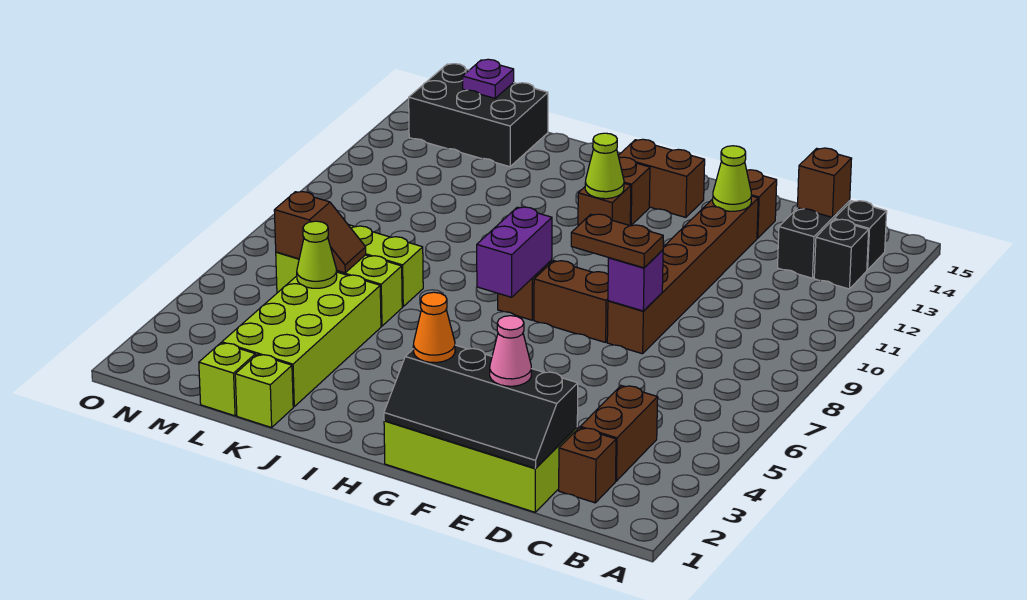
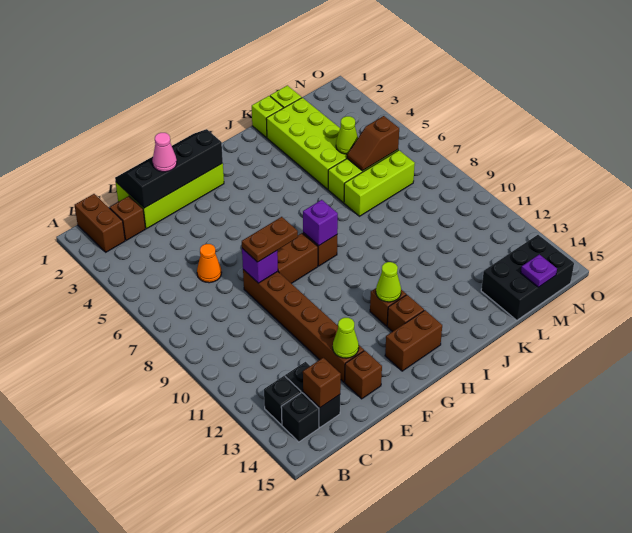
brown 1x2 brick [580,386,658,481] -> brown 1x2 brick moved to [75,194,125,252]
orange 1x1 cone [413,292,455,363] -> orange 1x1 cone moved to [197,244,222,283]
purple 1x2 brick [477,207,552,297] -> purple 1x1 brick [303,200,338,246]

